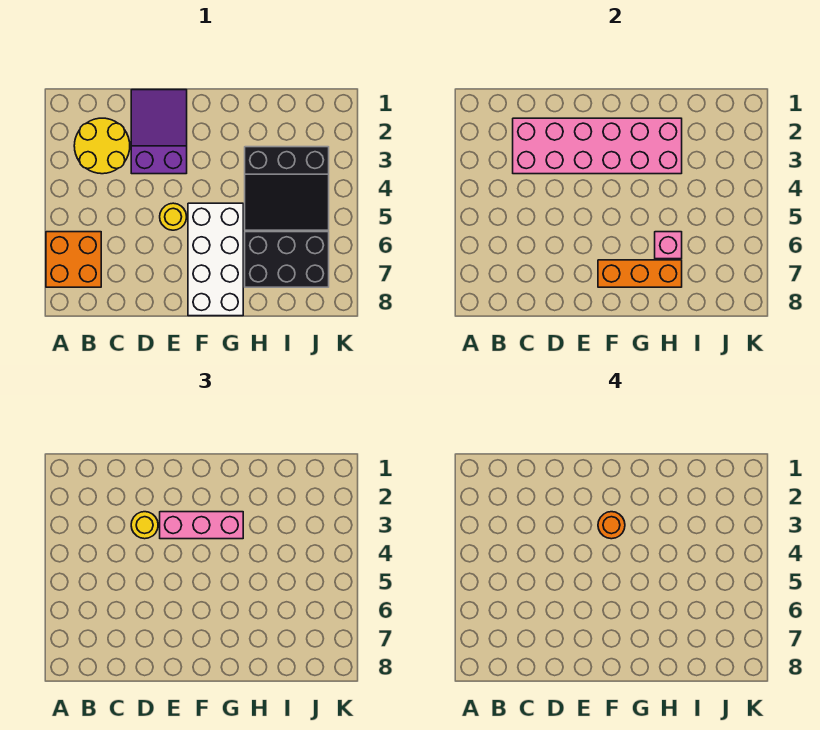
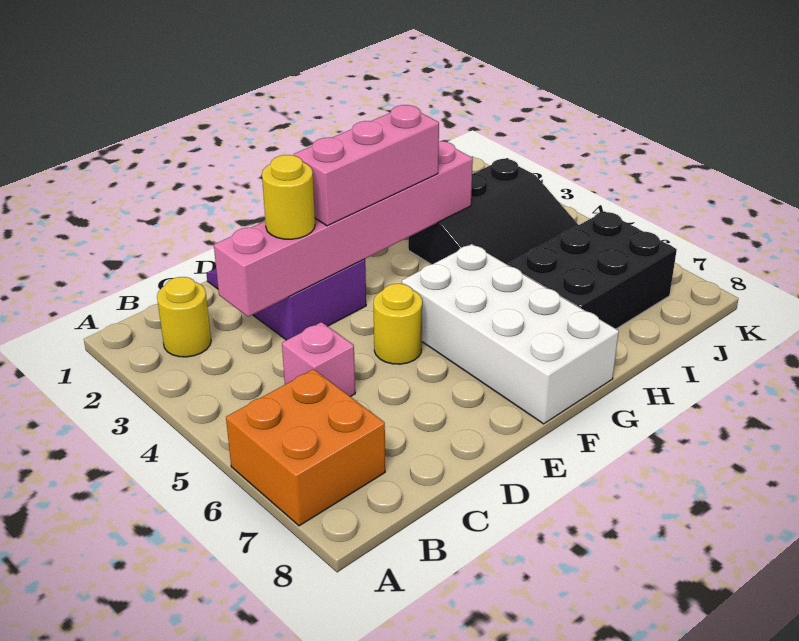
yellow 2x2 round brick [74,118,130,174] -> yellow 1x1 round brick [157,277,211,357]
pink 2x6 brick [513,118,682,174] -> pink 1x6 brick [214,141,473,317]
orange 1x1 round brick [598,512,625,539] -> none
orange 1x3 brick [598,260,682,287] -> none
pink 1x1 brick [655,232,682,259] -> pink 1x1 brick moved to [282,322,355,397]

